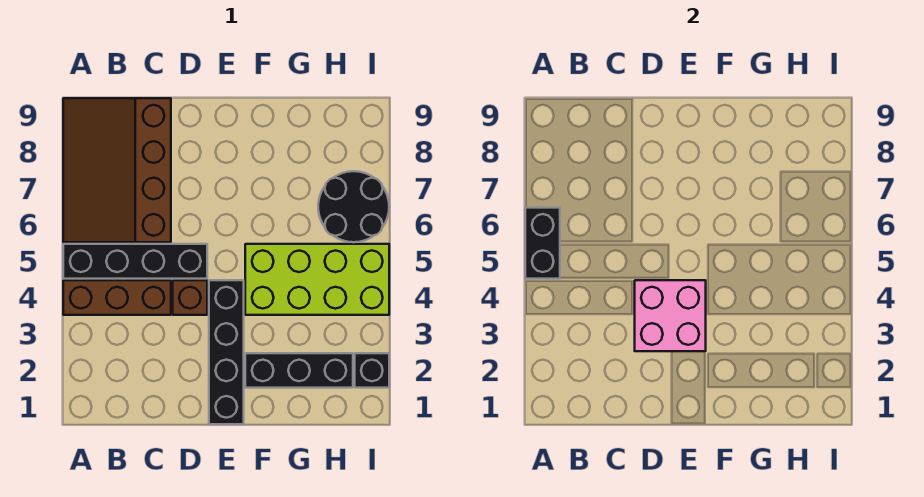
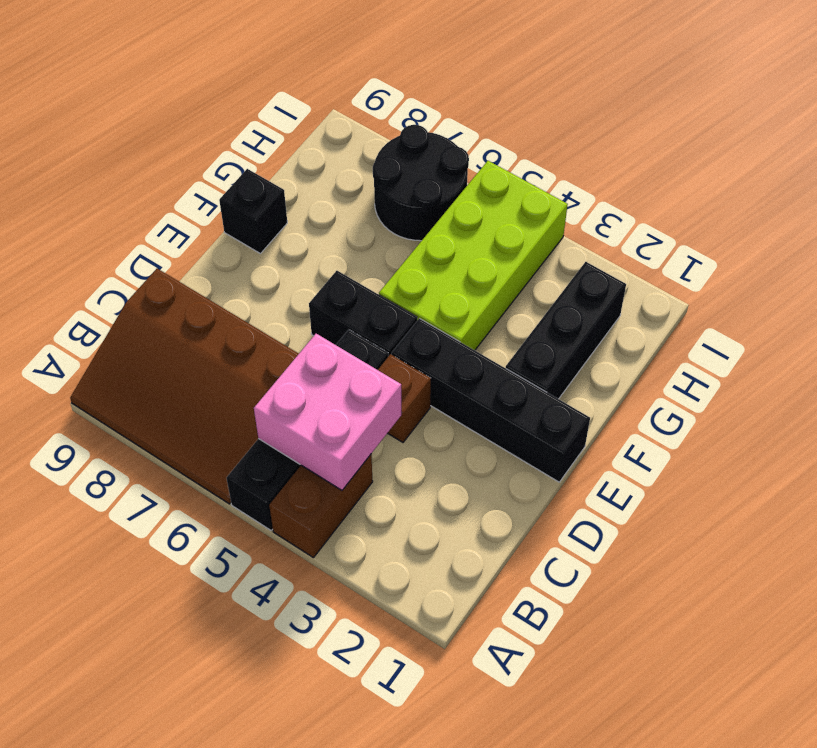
brown 1x3 brick [63,280,171,315] -> brown 1x2 brick [269,455,373,558]
black 1x2 brick [525,208,560,279] -> black 1x2 brick moved to [309,271,417,356]
pink 2x2 brick [635,280,706,351] -> pink 2x2 brick moved to [254,334,401,490]
black 1x1 brick [355,353,389,388] -> black 1x1 brick moved to [219,169,287,253]

